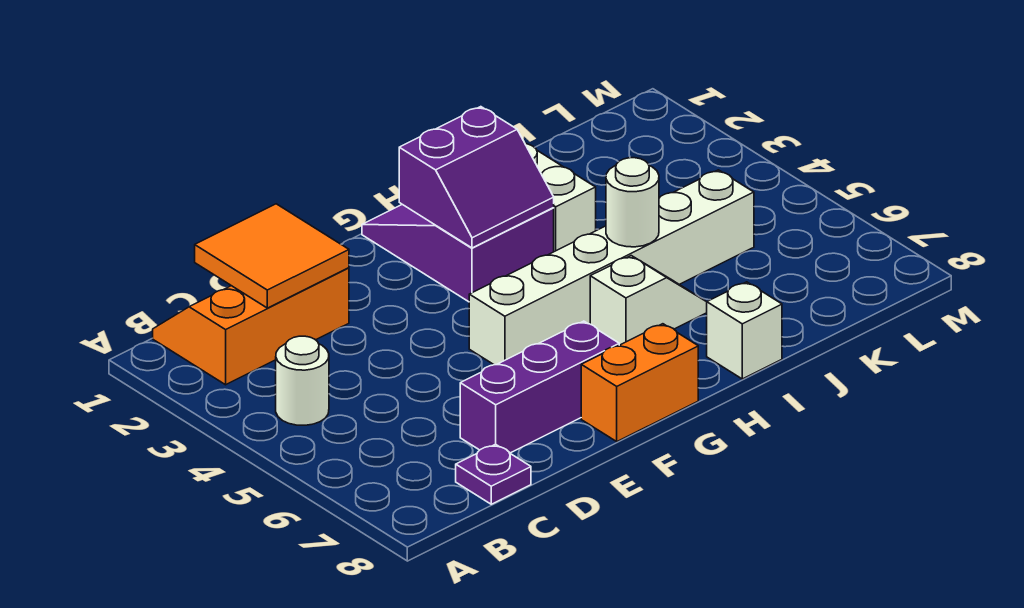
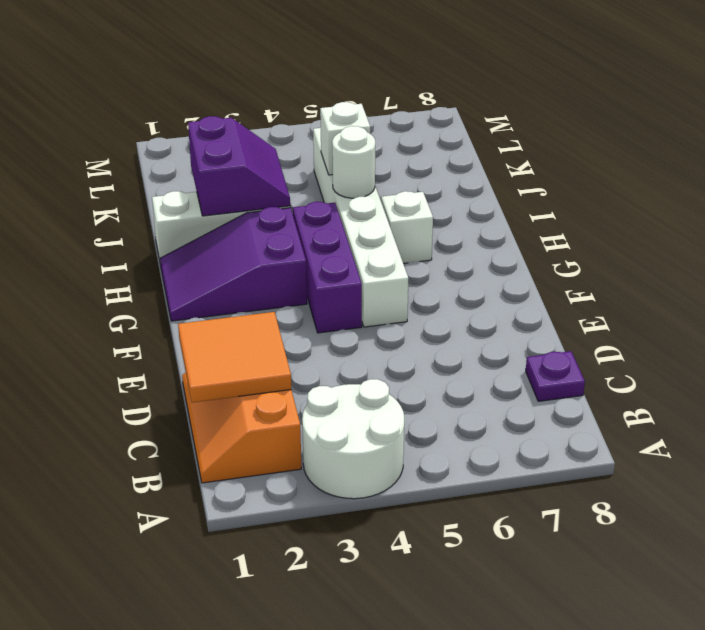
white 1x1 round brick [276,336,329,425] -> white 2x2 round brick [302,379,404,499]
purple 1x3 brick [460,321,619,453] -> purple 1x3 brick moved to [293,201,362,333]
orange 1x2 brick [581,324,698,441] -> none
purple 2x2 slope [399,107,554,248] -> purple 2x2 slope moved to [188,116,290,216]
white 1x1 brick [707,282,782,379] -> white 1x1 brick moved to [320,102,370,175]

